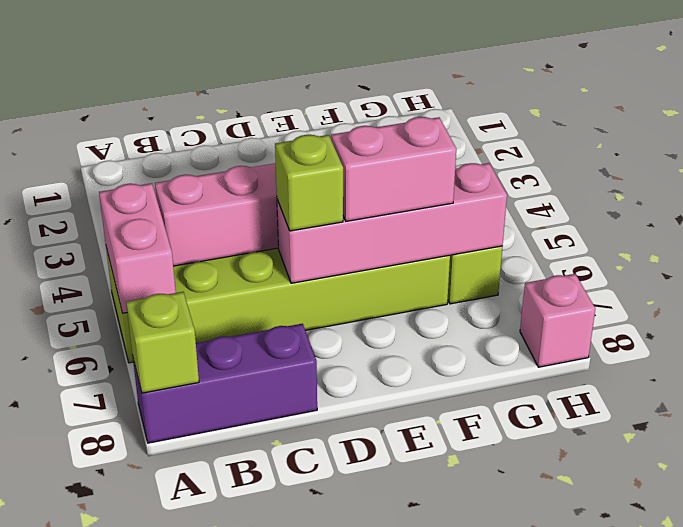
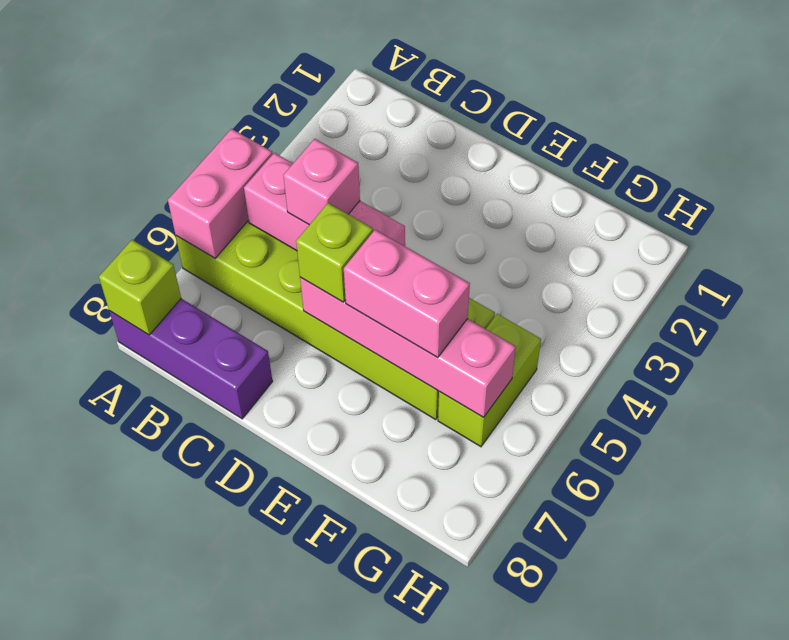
pink 1x1 brick [520,274,595,367] -> pink 1x1 brick moved to [283,139,360,225]

